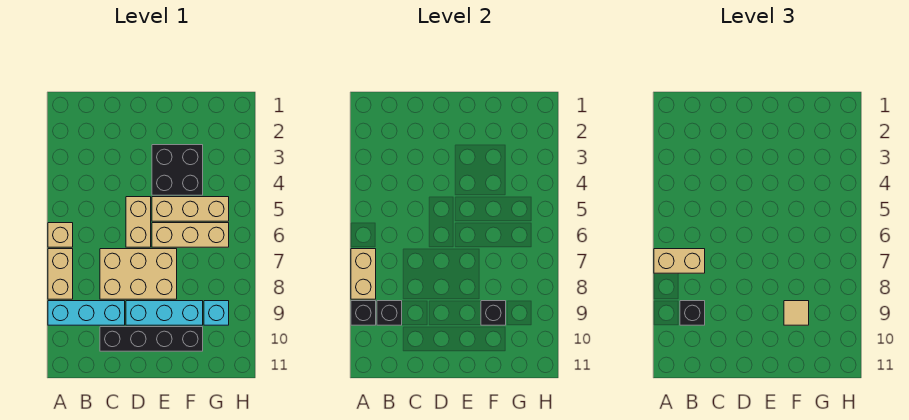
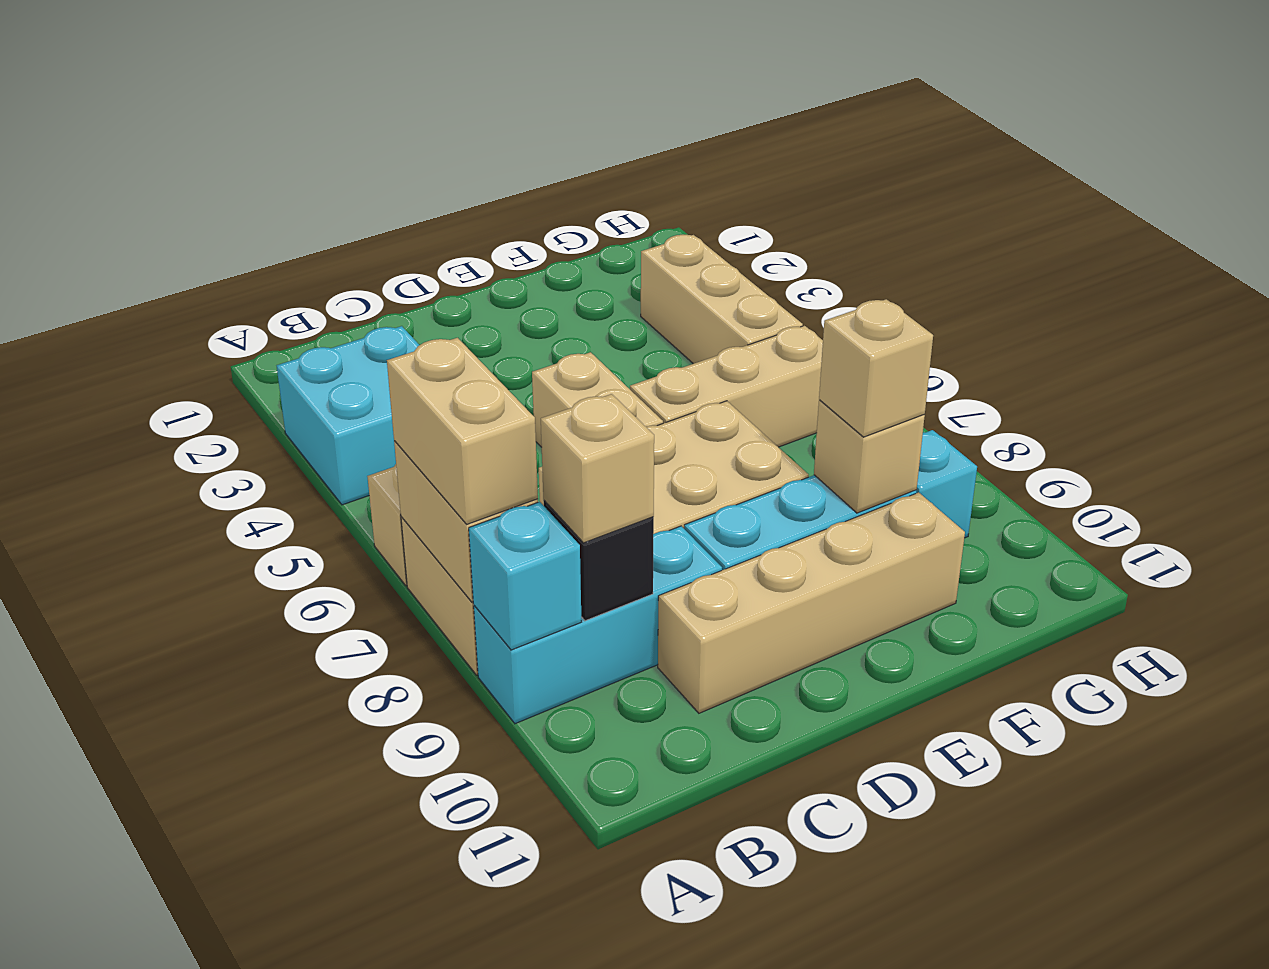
none -> cyan 2x2 brick [277,326,419,505]
tan 1x2 brick [654,249,705,273] -> tan 1x2 brick turned to [387,338,538,524]
black 1x1 brick [351,301,376,325] -> cyan 1x1 brick [469,502,582,650]
black 1x1 brick [680,301,705,325] -> tan 1x1 brick [541,394,654,543]
black 1x4 brick [100,327,203,351] -> tan 1x4 brick [658,492,965,713]
black 2x2 brick [152,145,203,195] -> none
tan 1x3 brick [152,197,229,221] -> tan 1x3 brick turned to [641,235,803,364]
black 1x1 brick [481,301,506,325] -> tan 1x1 brick [814,400,925,513]
tan 1x1 tile [784,301,809,325] -> tan 1x1 brick [819,299,933,437]

